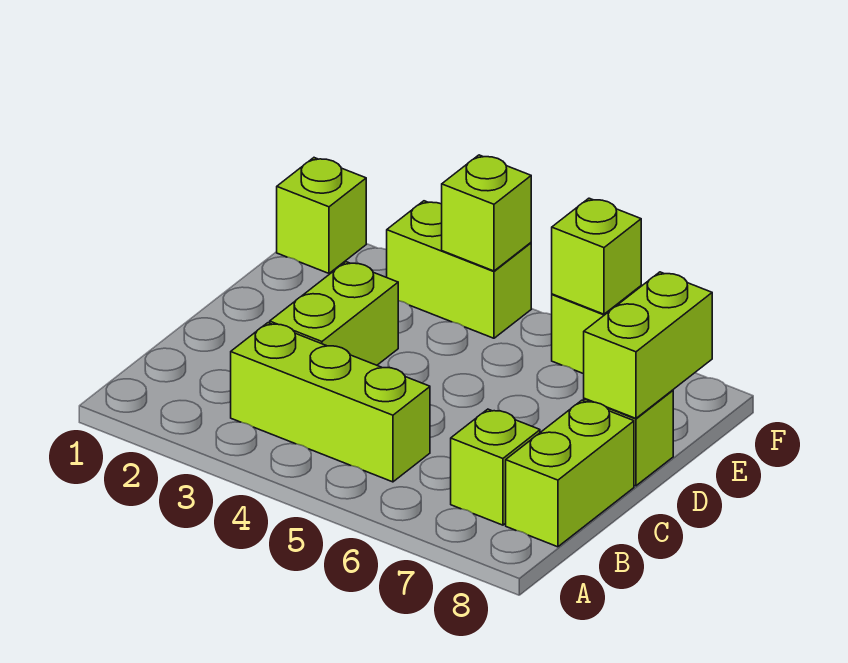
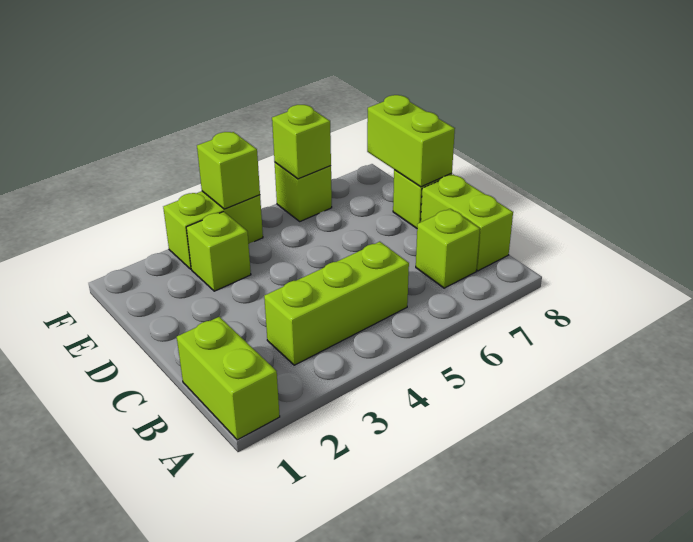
lime 1x2 brick [270,262,398,365] -> lime 1x2 brick moved to [177,317,280,440]
lime 1x1 brick [277,158,366,273] -> lime 1x1 brick moved to [186,212,251,291]

